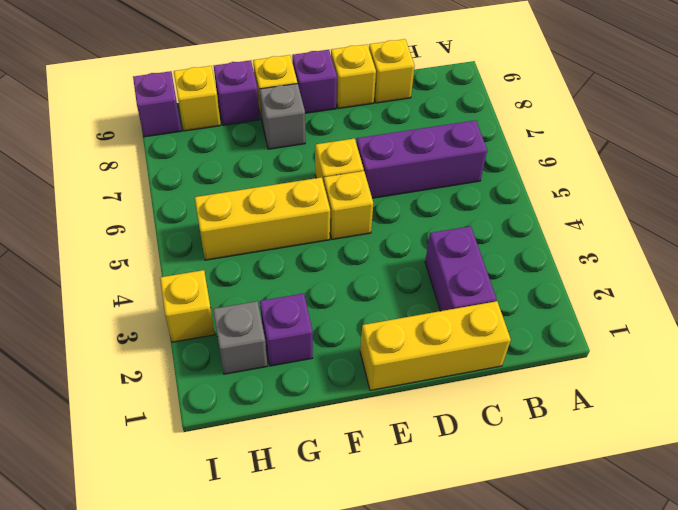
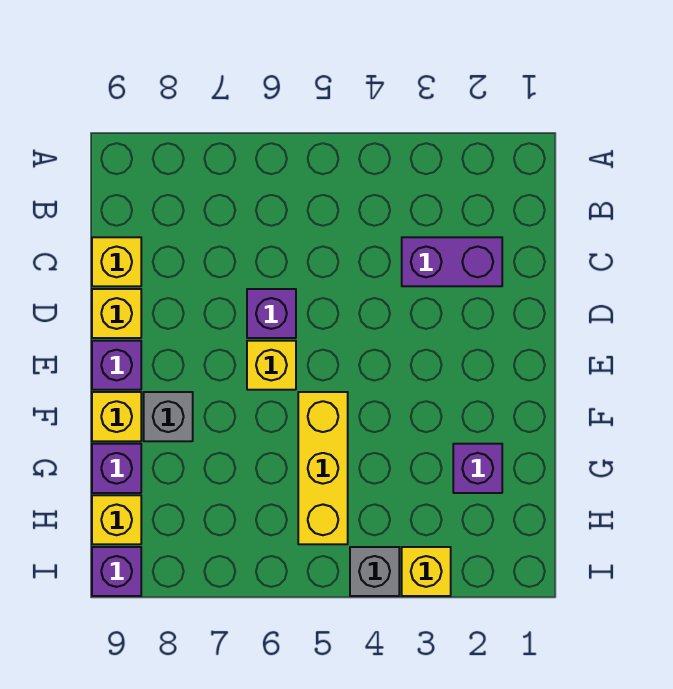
purple 1x3 brick [356,120,487,198] -> purple 1x1 brick [247,289,296,338]
yellow 1x3 brick [360,301,511,390] -> none
yellow 1x1 brick [324,171,373,239] -> none
grey 1x1 brick [213,301,267,374] -> grey 1x1 brick moved to [350,547,399,596]

